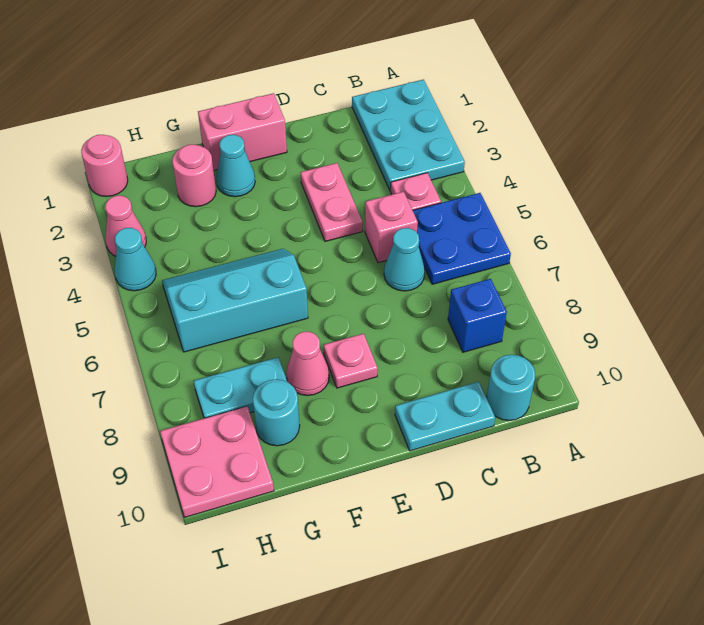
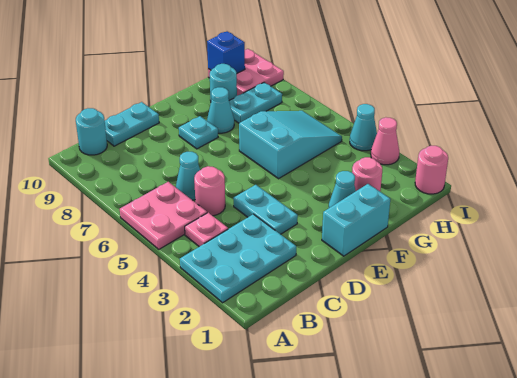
cyan 2x3 plate [352,80,465,191] -> cyan 2x3 plate turned to [180,214,296,303]
blue 2x2 plate [413,193,511,284] -> pink 2x2 plate [120,182,207,249]
blue 1x1 brick [448,279,507,352] -> blue 1x1 brick moved to [207,31,245,73]
pink 1x1 brick [365,192,418,263] -> pink 1x1 round brick [194,166,225,216]
pink 1x2 plate [301,163,363,241] -> cyan 1x2 plate [233,185,298,234]
pink 1x2 brick [198,93,287,171] -> cyan 1x2 brick [322,184,390,256]
pink 1x1 plate [324,334,378,388] -> cyan 1x1 plate [179,116,218,149]
cyan 2x3 slope [162,249,308,352] -> cyan 2x3 slope turned to [239,111,342,179]
pink 1x1 cone [286,332,329,396] -> cyan 1x1 cone [207,87,234,133]

